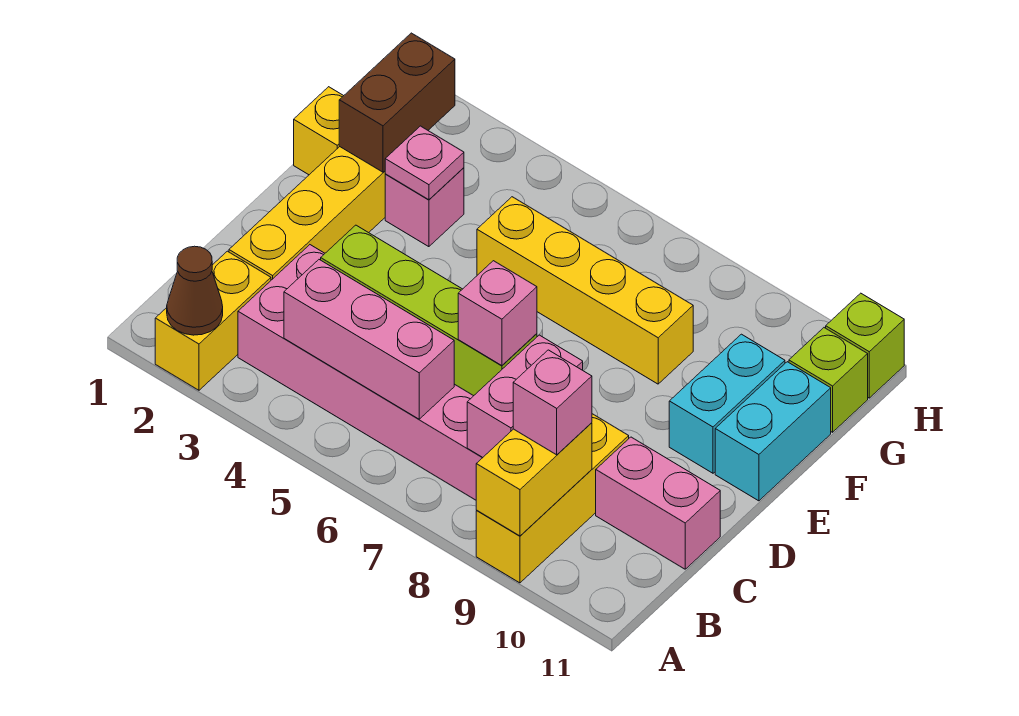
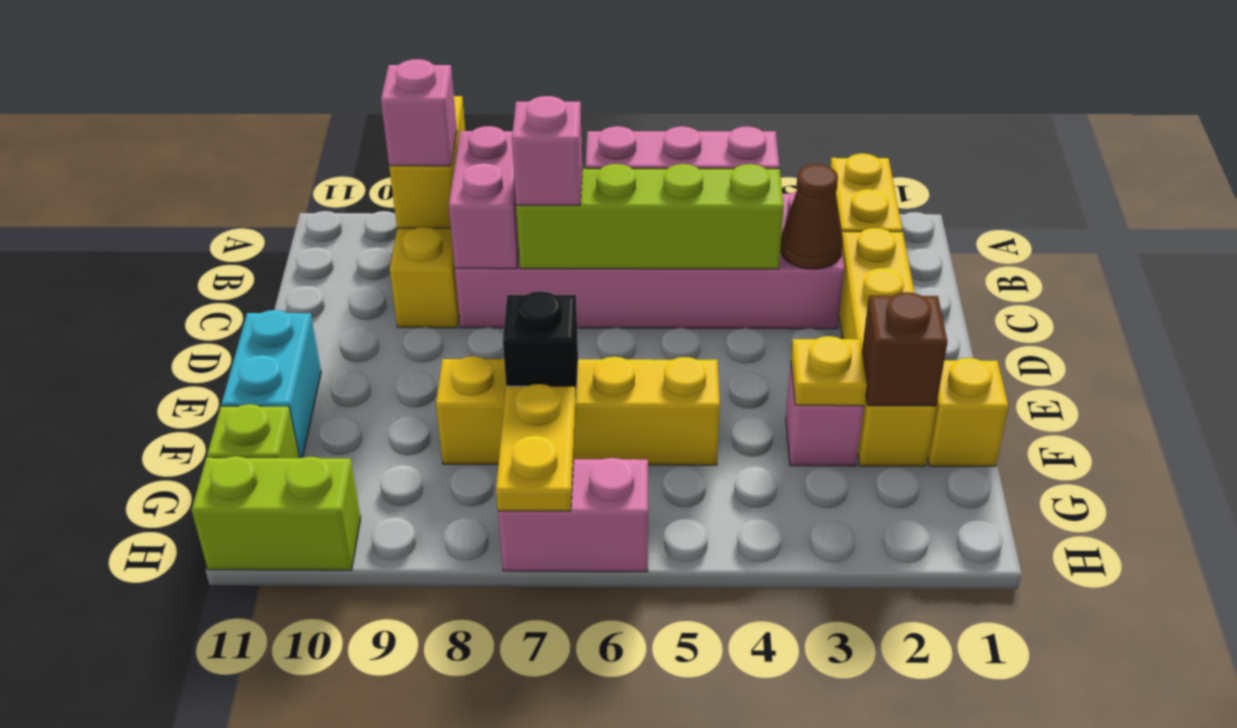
brown 1x1 cone [167,246,223,335] -> brown 1x1 cone moved to [780,164,843,269]
pink 1x2 brick [596,437,720,569] -> pink 1x2 brick moved to [498,458,648,572]
cyan 1x2 brick [669,334,785,473] -> none
brown 1x2 brick [339,33,455,172] -> brown 1x1 brick [862,292,947,406]
pink 1x1 plate [385,126,464,200] -> yellow 1x1 plate [791,336,867,406]
none -> black 1x1 brick [503,291,578,398]
none -> yellow 1x2 plate [496,384,576,511]
lime 1x1 brick [826,293,904,398] -> lime 1x2 brick [192,456,361,570]

